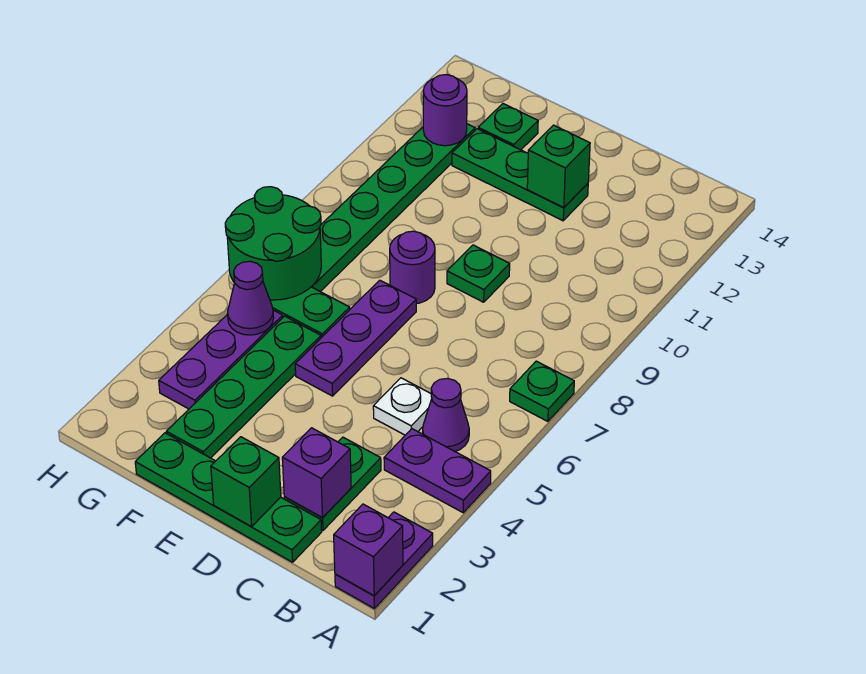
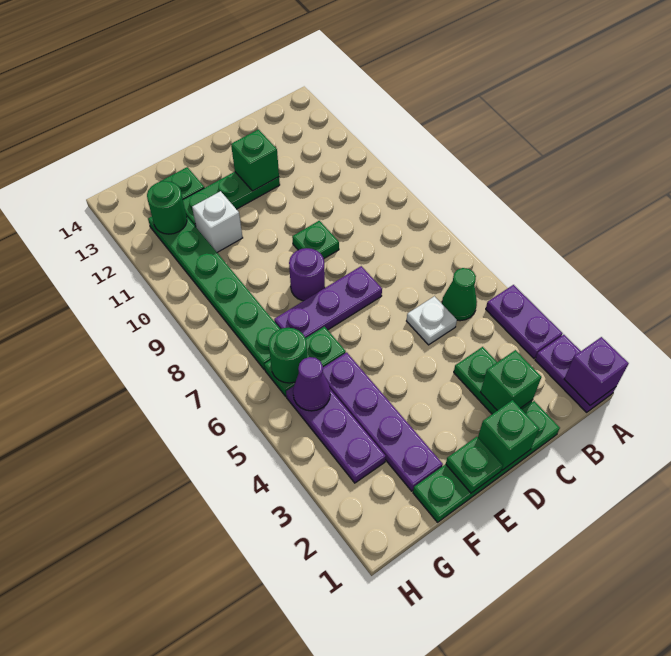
purple 1x2 plate [384,429,491,513] -> purple 1x2 plate turned to [486,285,562,358]
green 1x1 plate [510,361,574,421] -> green 1x1 plate moved to [446,437,503,493]
purple 1x1 cone [423,378,469,451] -> green 1x1 cone [442,268,477,321]
purple 1x1 brick [282,428,351,518] -> green 1x1 brick [481,350,541,410]
purple 1x3 plate [295,280,416,396] -> purple 1x3 plate turned to [274,266,382,338]
green 1x4 plate [166,316,321,458] -> purple 1x4 plate [323,352,443,491]
none -> white 1x1 brick [192,191,243,252]
green 2x2 round brick [225,187,321,300] -> green 1x1 round brick [269,328,307,383]
purple 1x1 round brick [423,75,467,146] -> green 1x1 round brick [147,181,187,234]

